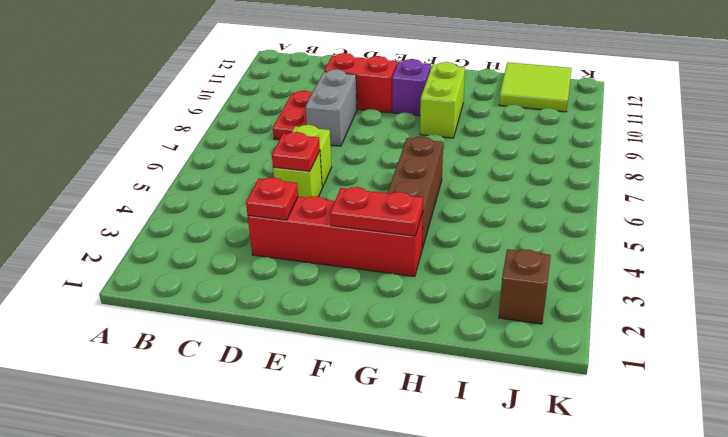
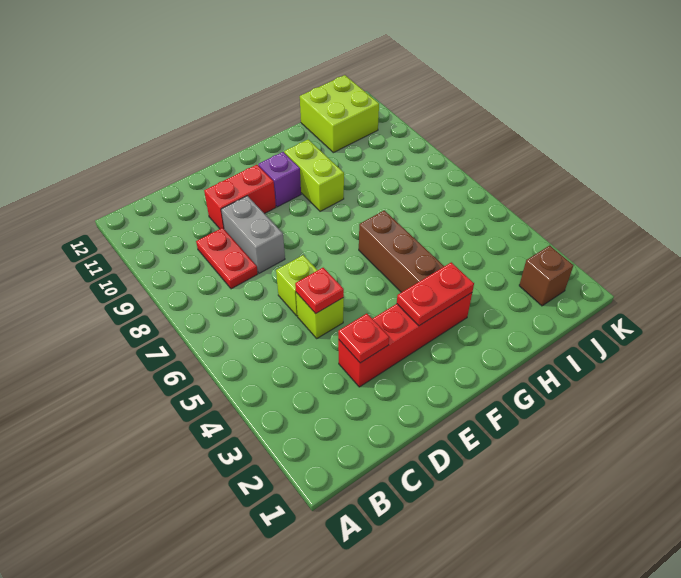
lime 2x2 tile [499,62,572,112] -> lime 2x2 brick [300,75,379,153]

